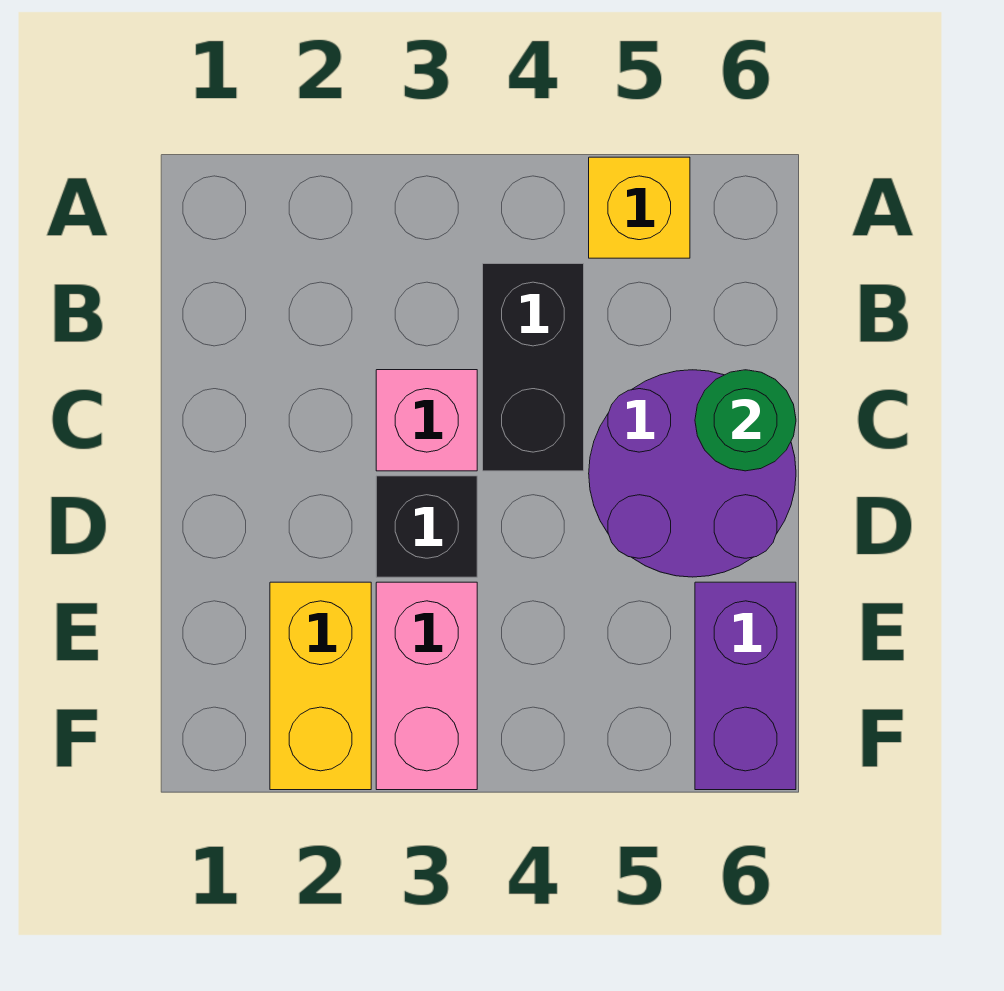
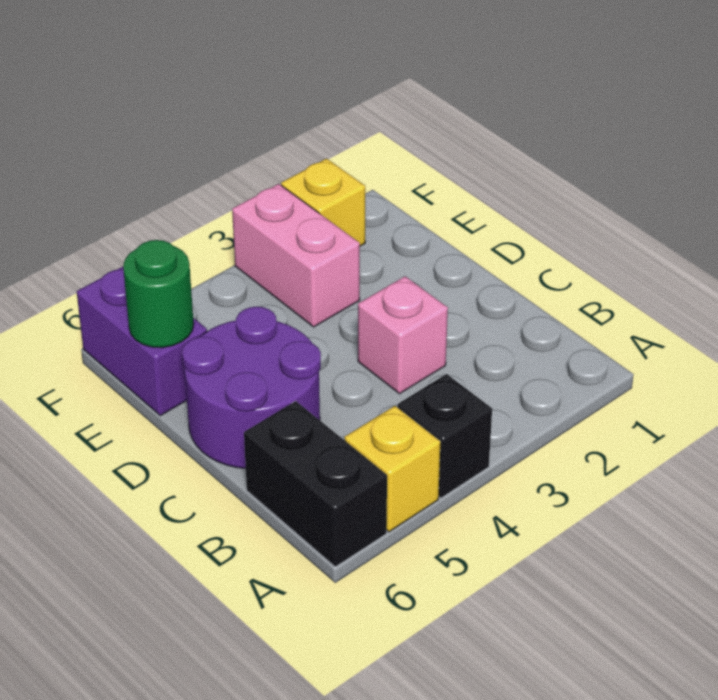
black 1x2 brick [483,264,584,471] -> black 1x2 brick moved to [244,401,387,567]
green 1x1 round brick [695,370,796,471] -> green 1x1 round brick moved to [123,240,194,348]
black 1x1 brick [376,476,477,577] -> black 1x1 brick moved to [397,374,492,498]
yellow 1x2 brick [270,582,371,790] -> yellow 1x1 brick [281,159,365,246]

